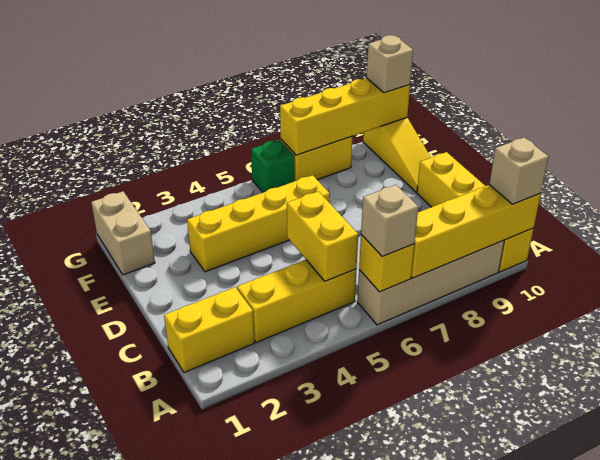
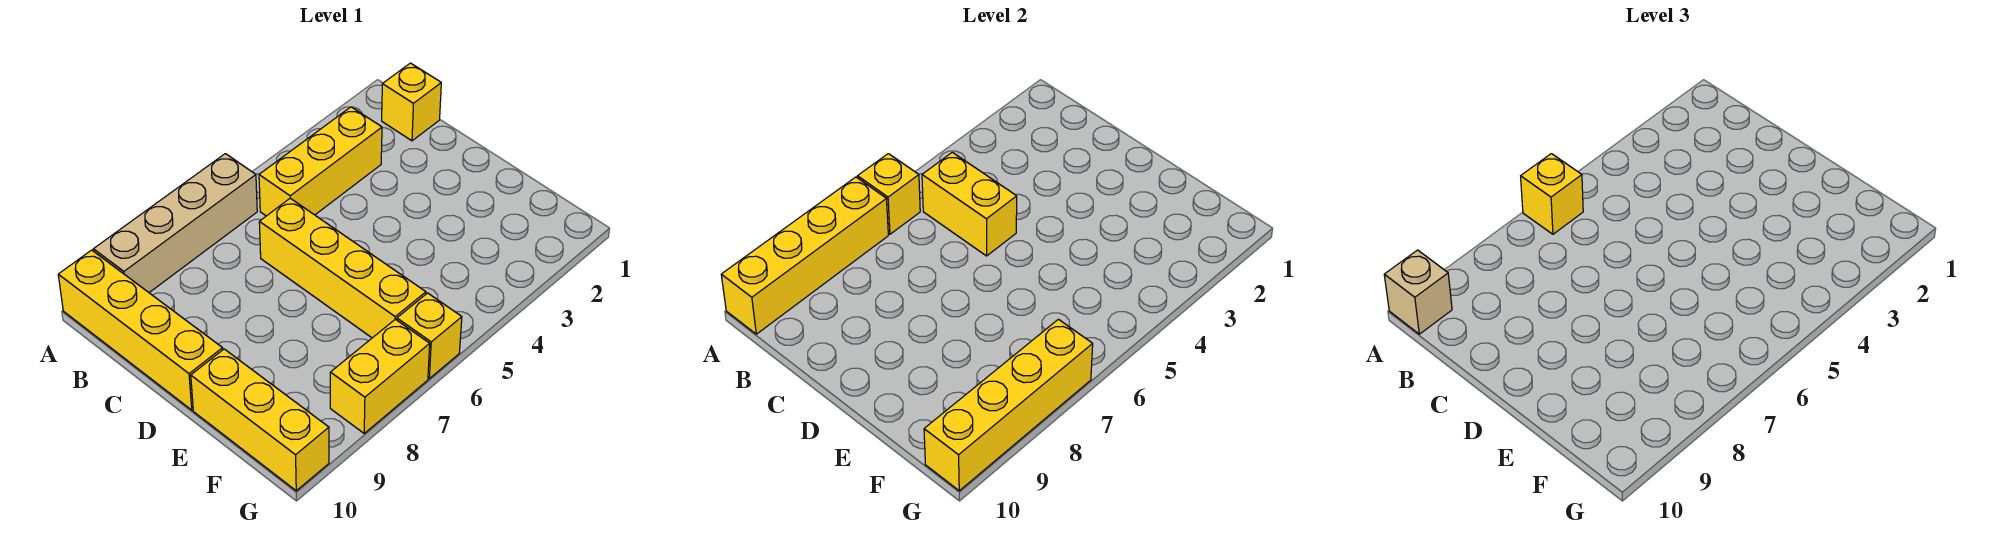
tan 1x1 brick [361,185,418,257] -> yellow 1x1 brick [1521,154,1583,234]
yellow 1x2 brick [164,287,254,373] -> yellow 1x1 brick [382,63,441,141]
yellow 1x4 brick [187,175,330,272] -> yellow 1x4 brick turned to [259,198,426,338]
yellow 1x3 slope [363,118,431,192] -> yellow 1x3 brick [191,349,329,491]
tan 1x2 brick [91,191,155,275] -> none
green 1x1 brick [251,140,295,192] -> yellow 1x1 brick [397,293,462,378]
tan 1x1 brick [367,35,413,93] -> none

